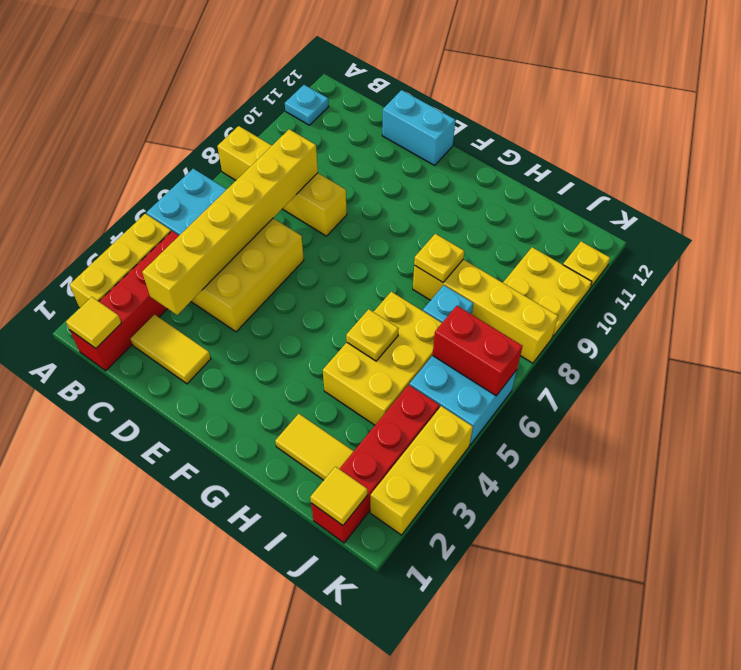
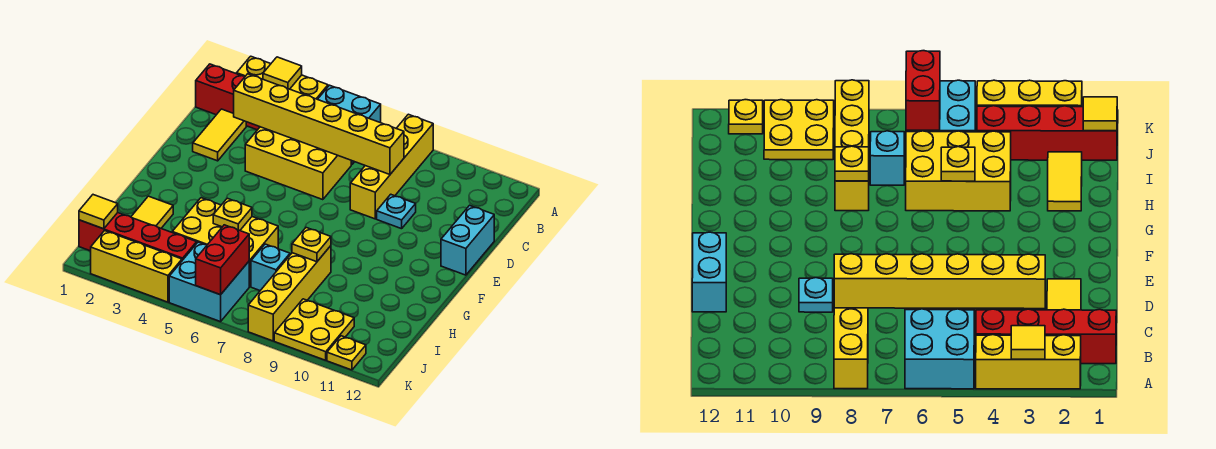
cyan 1x1 plate [285,85,329,125] -> cyan 1x1 plate moved to [377,194,416,229]
yellow 1x1 tile [66,297,121,348] -> yellow 1x1 tile moved to [263,57,302,89]

